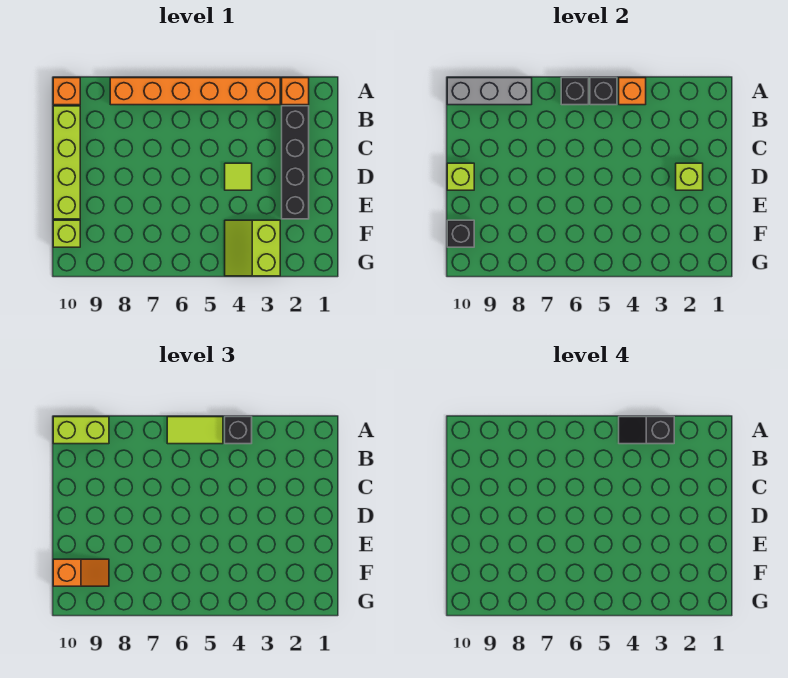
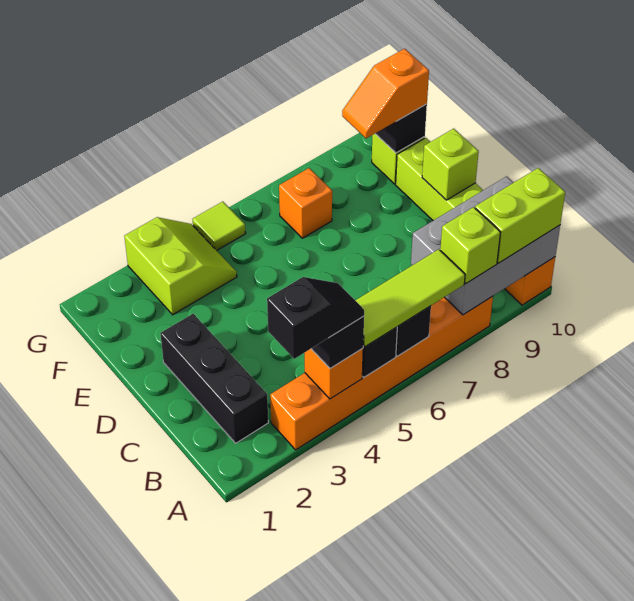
orange 1x1 brick [282,78,309,105] -> orange 1x1 brick moved to [279,168,332,238]
lime 1x2 tile [167,417,223,444] -> lime 1x3 tile [355,249,465,347]
grey 1x3 brick [447,78,532,105] -> grey 2x3 brick [411,176,560,315]
black 1x4 brick [282,106,309,219] -> black 1x3 brick [160,314,268,443]
lime 1x1 brick [676,163,703,190] -> lime 1x1 brick moved to [440,207,501,283]
lime 1x1 tile [225,163,252,190] -> lime 1x1 tile moved to [192,202,246,250]

